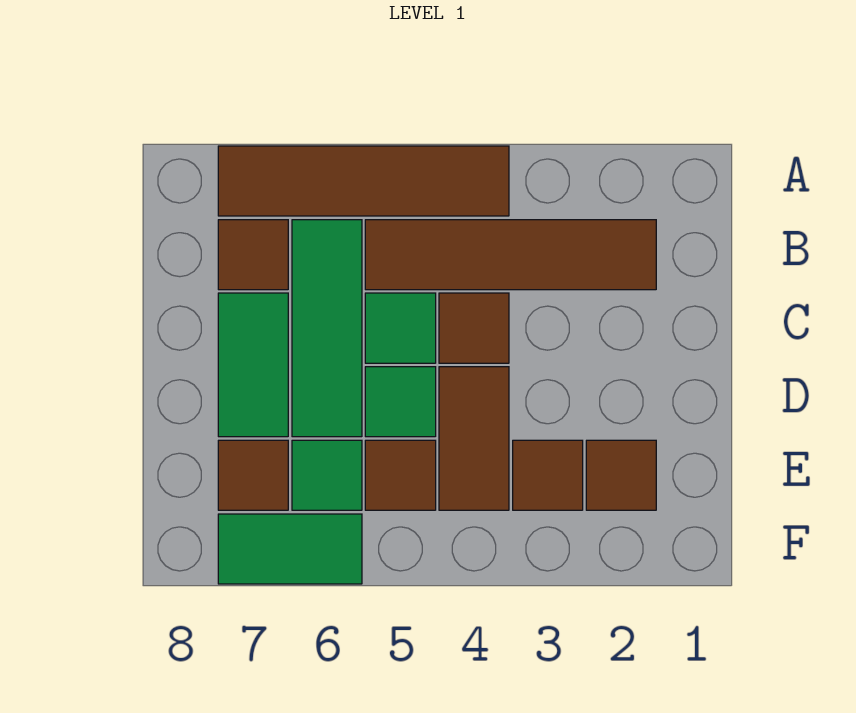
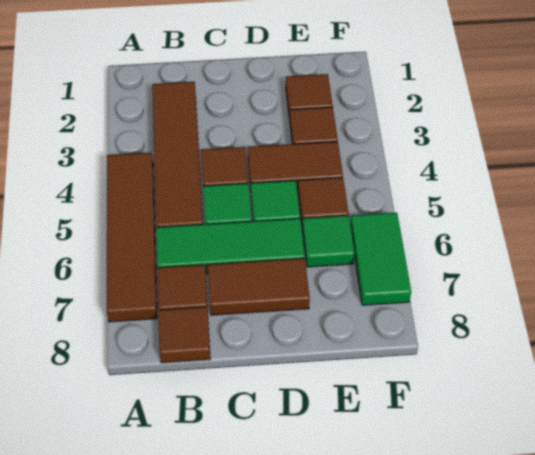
green 1x2 tile [218,293,288,437] -> brown 1x2 tile [208,258,310,315]
brown 1x1 tile [218,440,288,510] -> brown 1x1 tile moved to [158,307,210,363]

